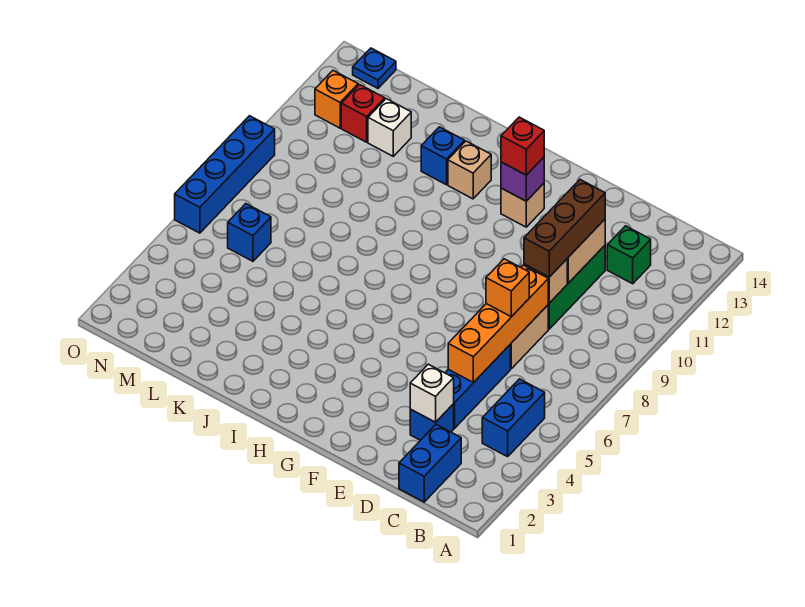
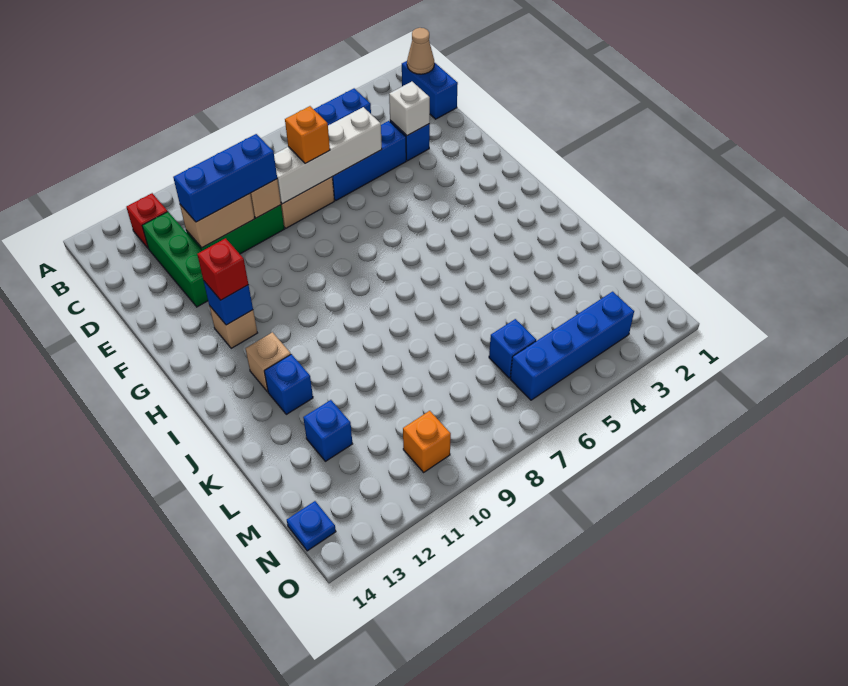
none -> tan 1x1 cone [407,28,434,74]
blue 1x2 brick [399,425,461,502] -> blue 1x2 brick turned to [402,61,458,119]
green 1x1 brick [607,226,651,284] -> green 1x3 brick [142,212,208,307]
orange 1x4 brick [448,265,548,383] -> white 1x4 brick [274,107,382,204]
brown 1x3 brick [524,180,605,277] -> blue 1x3 brick [173,134,277,222]
purple 1x1 brick [501,157,544,201] -> blue 1x1 brick [204,281,253,325]
white 1x1 brick [368,99,411,156] -> blue 1x1 brick [303,400,352,461]
red 1x1 brick [341,85,385,142] -> red 1x1 brick moved to [126,193,168,248]
orange 1x1 brick [315,71,358,128] -> orange 1x1 brick moved to [403,411,451,472]
blue 1x4 brick [175,116,275,233] -> blue 1x4 brick moved to [510,292,634,400]

